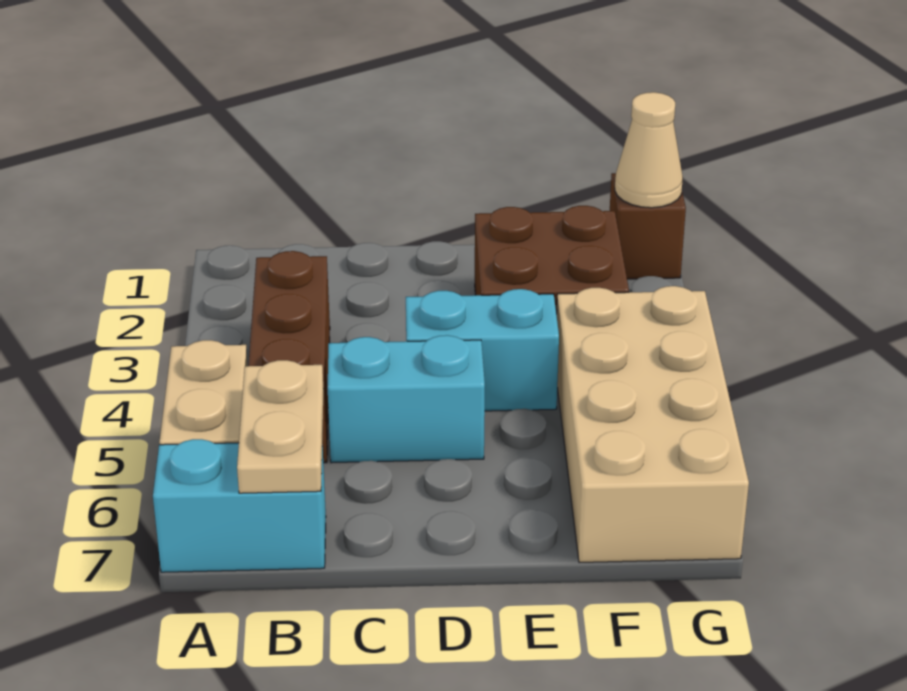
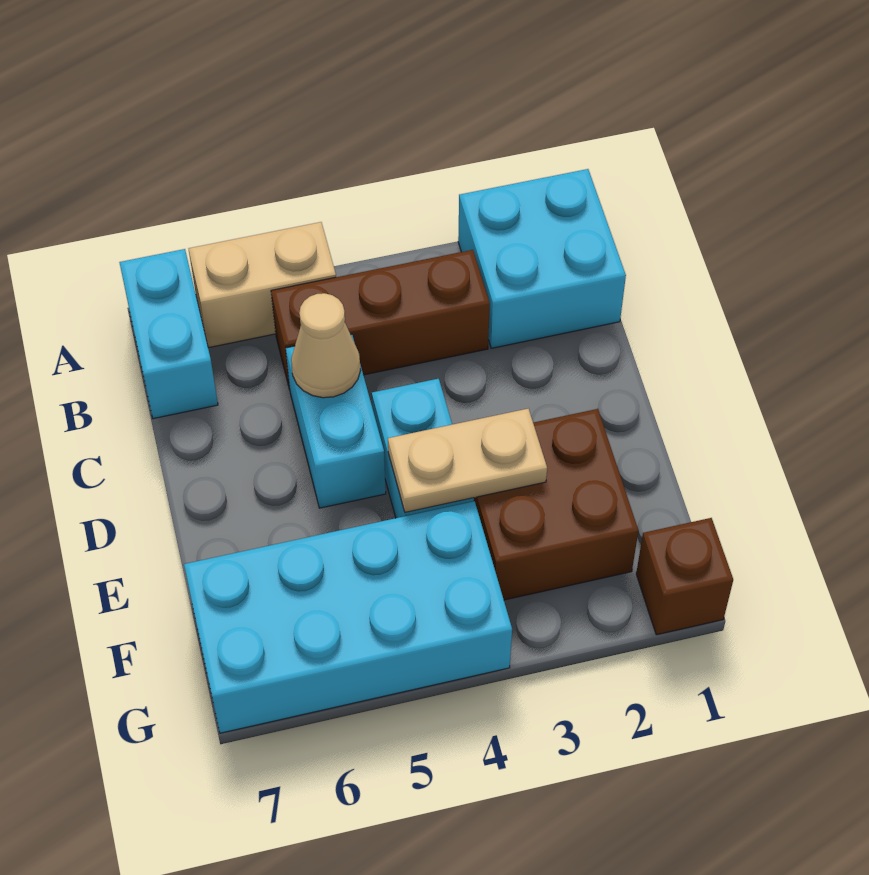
none -> cyan 2x2 brick [458,169,626,348]
tan 1x2 plate [237,360,324,493] -> tan 1x2 plate moved to [388,409,547,512]
tan 2x4 brick [557,286,749,562] -> cyan 2x4 brick [184,501,512,733]
tan 1x1 cone [615,92,683,208] -> tan 1x1 cone moved to [291,293,360,398]

